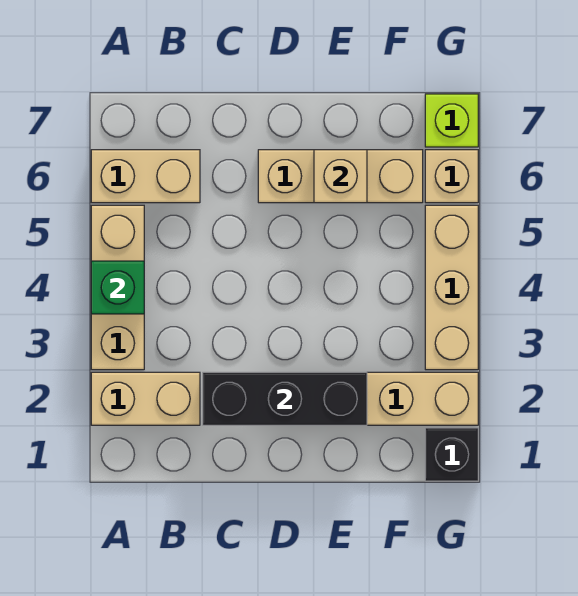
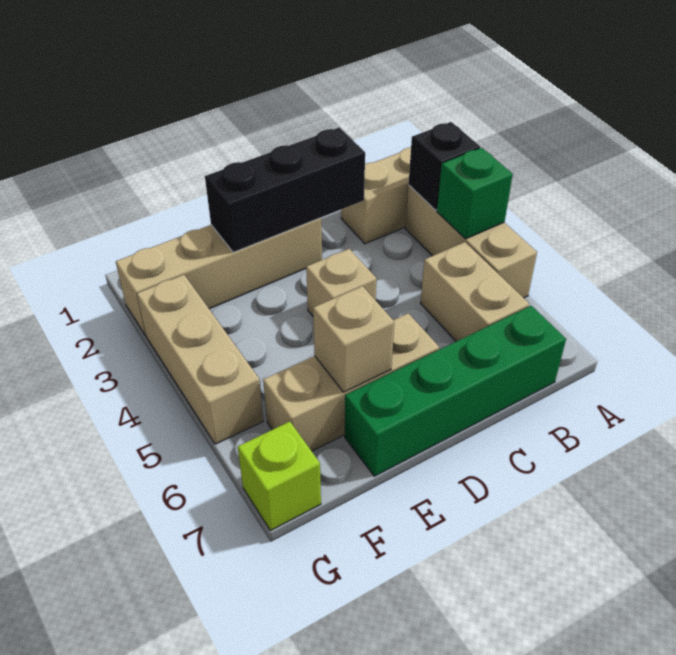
tan 1x2 brick [91,150,200,203] -> tan 1x2 brick turned to [420,242,530,341]
none -> green 1x4 brick [345,306,566,476]
black 1x1 brick [425,428,478,481] -> black 1x1 brick moved to [408,122,480,210]
tan 1x1 brick [425,150,478,203] -> tan 1x1 brick moved to [306,249,376,316]

